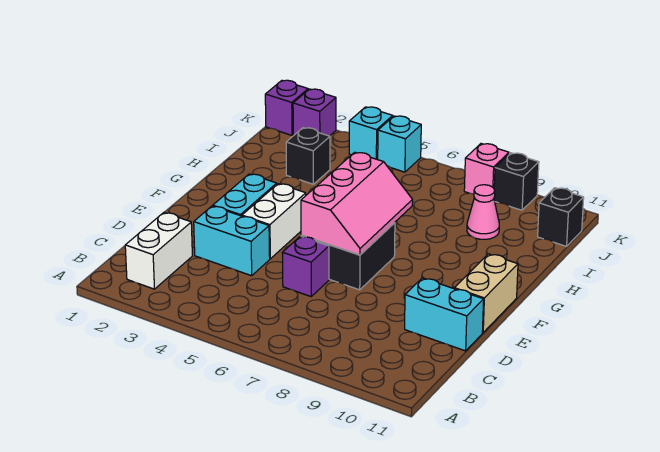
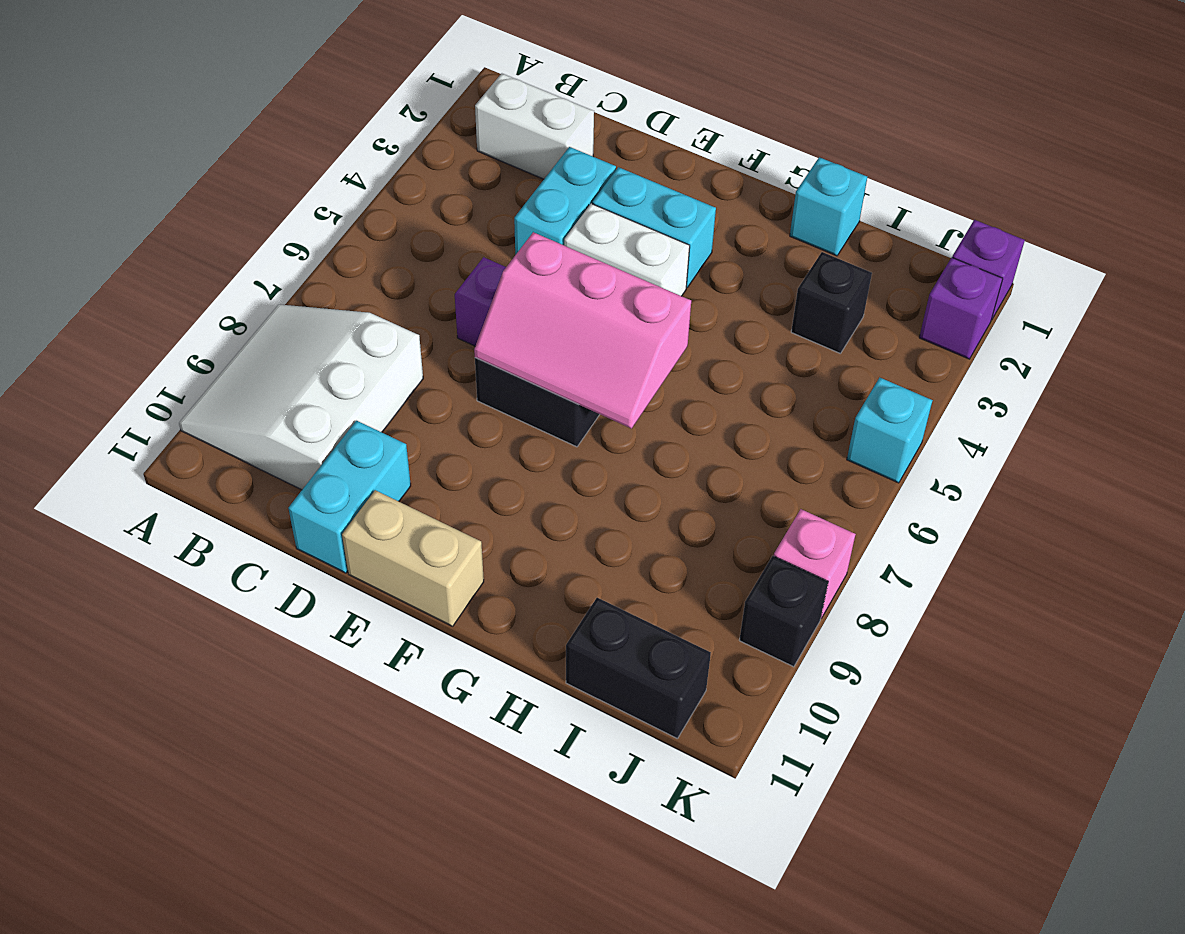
none -> white 3x3 slope [179,304,423,490]
pink 1x1 cone [467,185,499,239] -> none
black 1x1 brick [538,188,584,246] -> black 1x2 brick [566,598,711,739]
cyan 1x1 brick [349,107,393,160] -> cyan 1x1 brick moved to [790,157,867,256]

